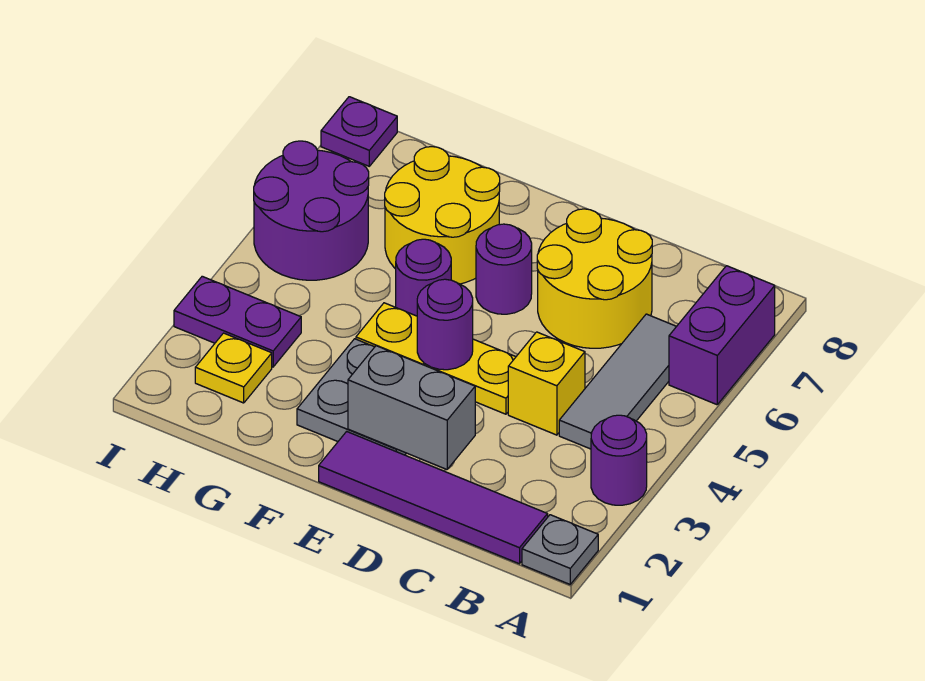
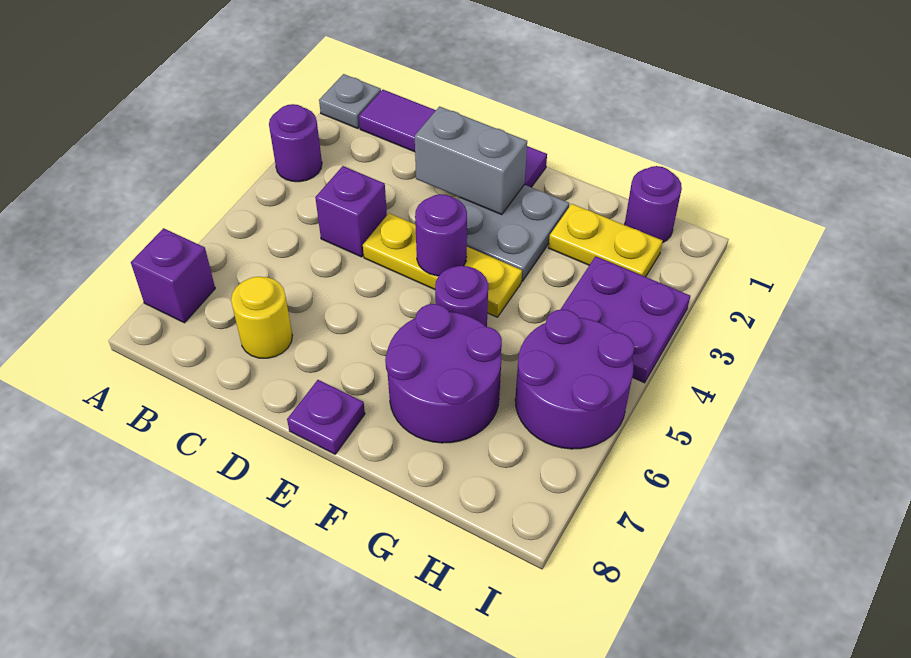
purple 1x2 brick [669,266,775,405] -> purple 1x1 brick [131,228,215,323]
grey 1x3 tile [559,314,677,449] -> none
yellow 1x1 brick [508,332,585,435] -> purple 1x1 brick [315,166,387,257]
yellow 2x2 round brick [537,209,652,348] -> yellow 1x1 round brick [231,277,292,358]
purple 1x1 round brick [476,224,532,314] -> purple 1x1 round brick moved to [625,166,682,243]
yellow 2x2 round brick [385,147,500,284] -> purple 2x2 round brick [385,304,502,443]
yellow 1x1 plate [195,333,272,403] -> yellow 1x2 plate [549,204,663,277]
purple 1x2 plate [174,276,301,367] -> purple 2x2 plate [560,256,690,383]
purple 1x1 plate [321,97,397,166] -> purple 1x1 plate moved to [287,380,365,454]

